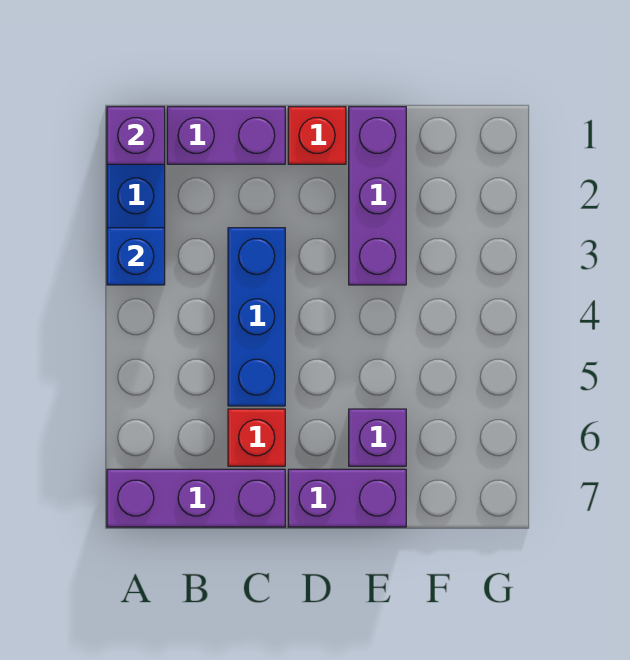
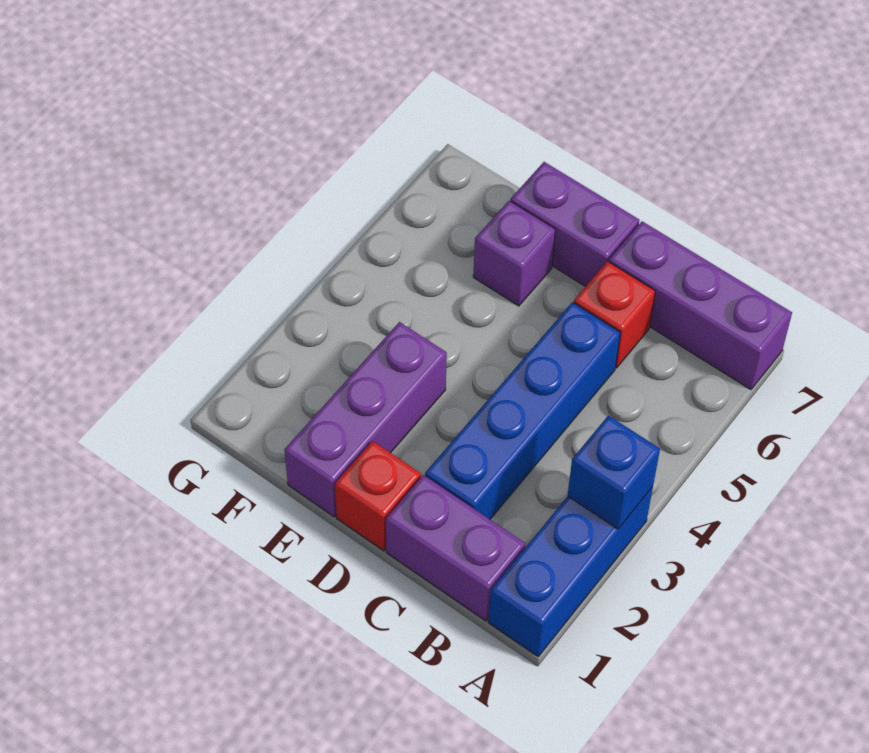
purple 1x1 brick [107,107,165,164] -> none
blue 1x3 brick [228,228,285,406] -> blue 1x4 brick [425,302,620,519]

